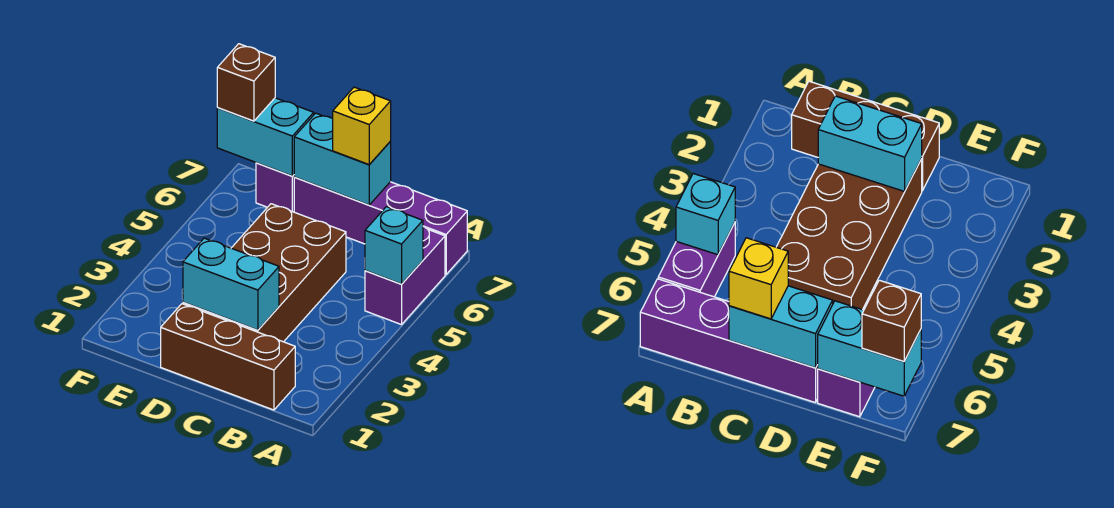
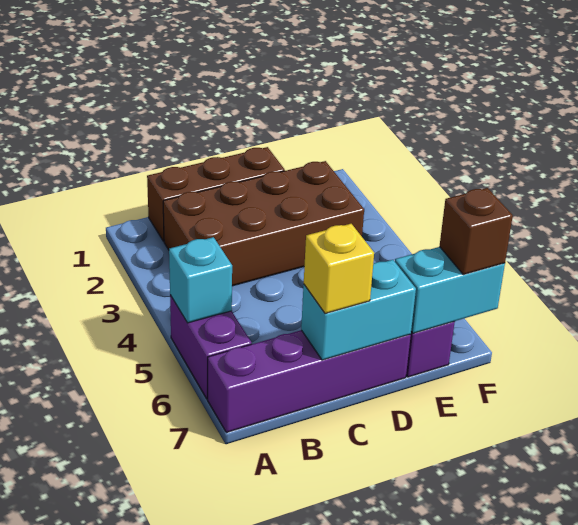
brown 2x4 brick [183,204,346,342] -> brown 2x4 brick turned to [163,161,364,286]
cyan 1x2 brick [183,238,279,330] -> none

